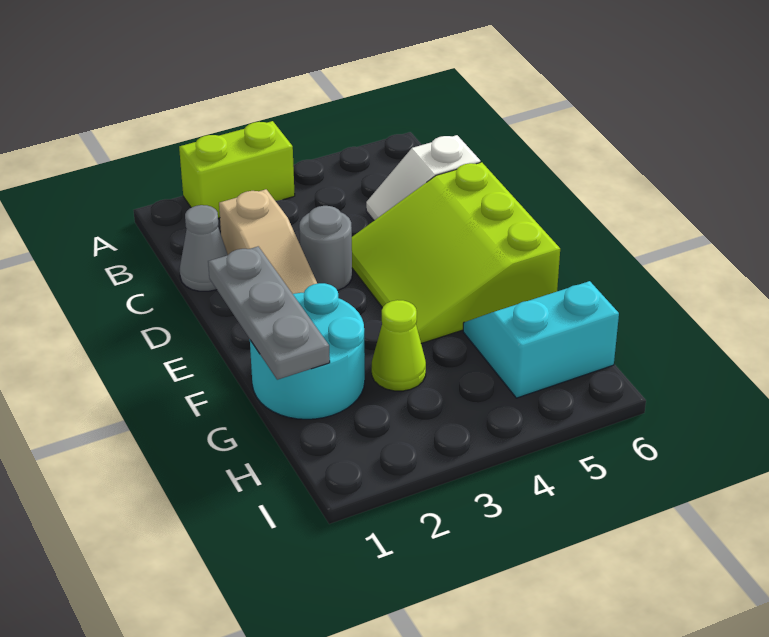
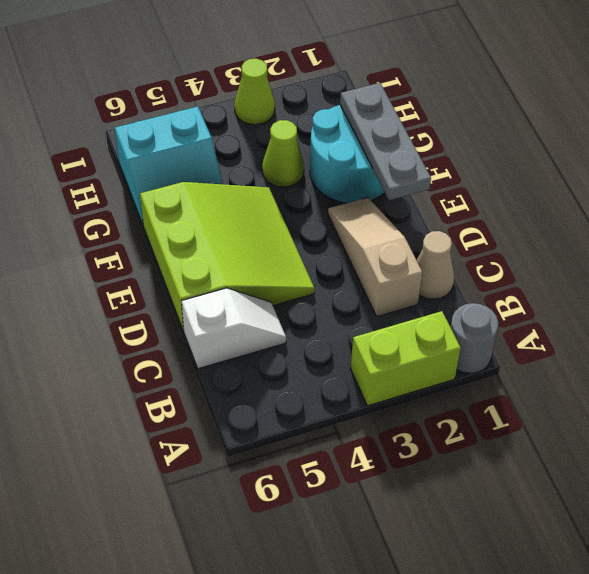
grey 1x1 cone [180,205,228,291] -> tan 1x1 cone [417,231,454,299]
grey 1x1 round brick [299,206,352,290] -> grey 1x1 round brick moved to [451,303,498,373]
none -> lime 1x1 cone [234,59,275,125]

